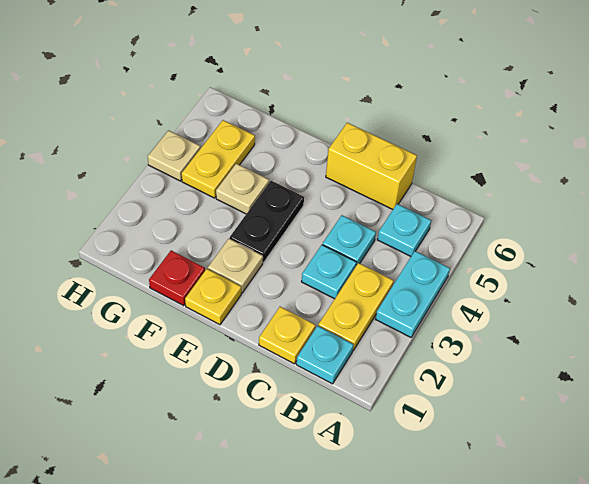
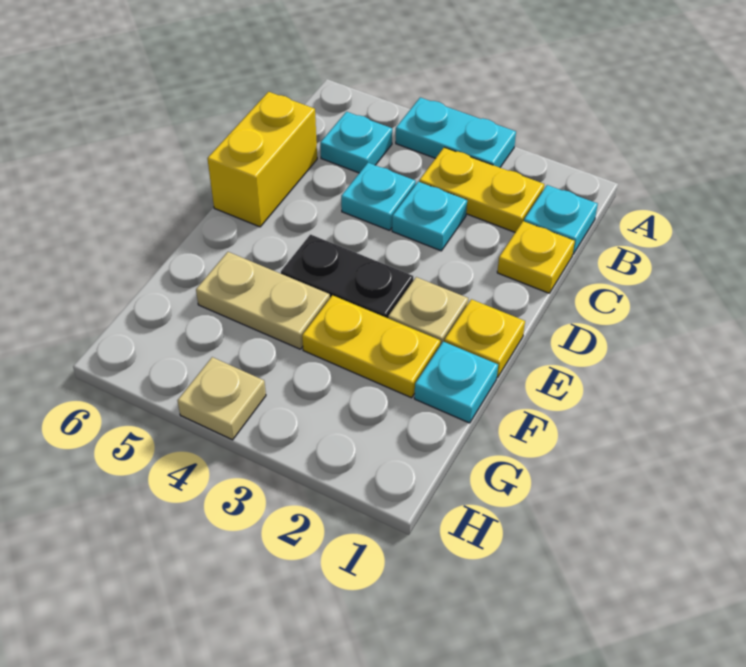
red 1x1 plate [149,250,205,306] -> cyan 1x1 plate [414,342,498,423]
tan 1x1 plate [216,164,269,214] -> tan 1x2 plate [196,252,330,349]
yellow 1x2 plate [182,120,255,198] -> yellow 1x2 plate moved to [302,295,440,398]

